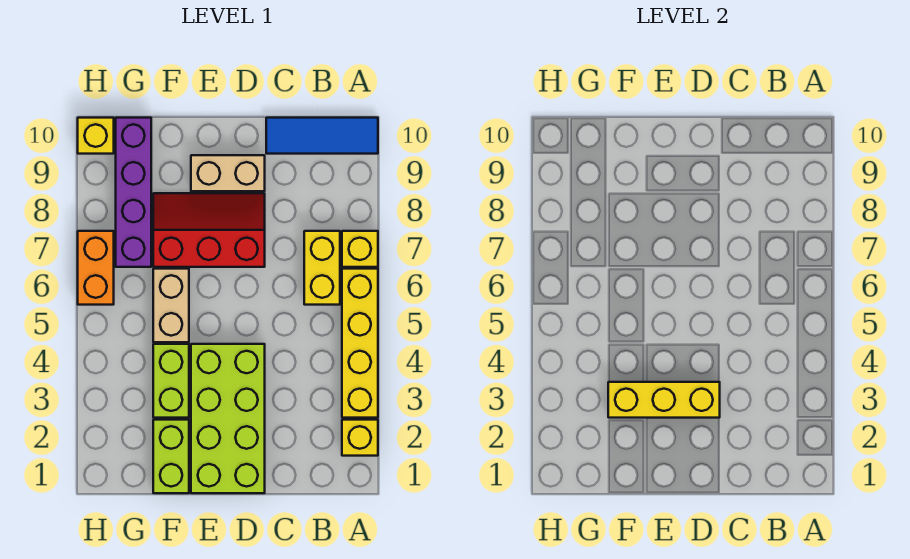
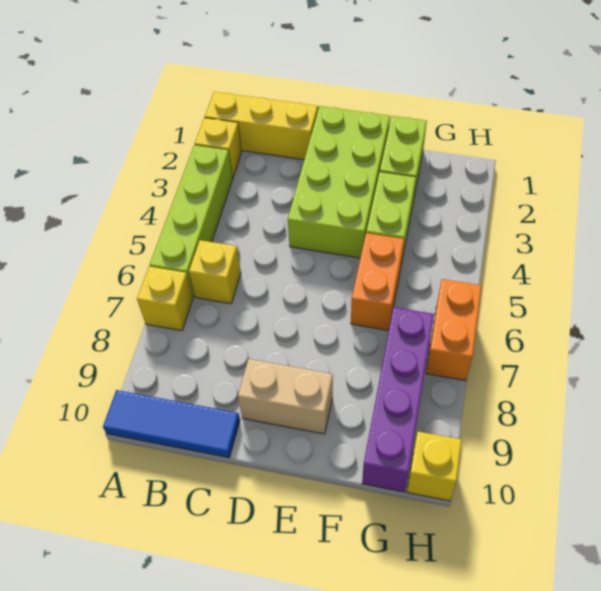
yellow 1x4 brick [342,269,378,418] -> lime 1x4 brick [150,145,233,297]
yellow 1x2 brick [304,231,340,305] -> yellow 1x1 brick [189,240,241,304]
yellow 1x3 brick [608,382,720,418] -> yellow 1x3 brick moved to [205,92,318,160]
red 2x3 slope [153,193,265,267] -> none
tan 1x2 brick [153,269,189,342] -> orange 1x2 brick [351,233,404,330]

